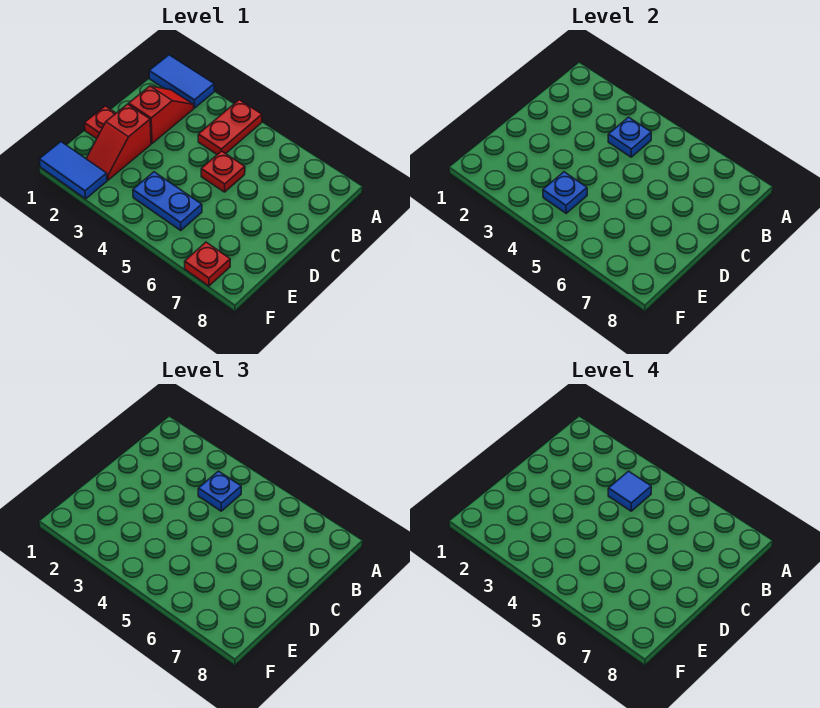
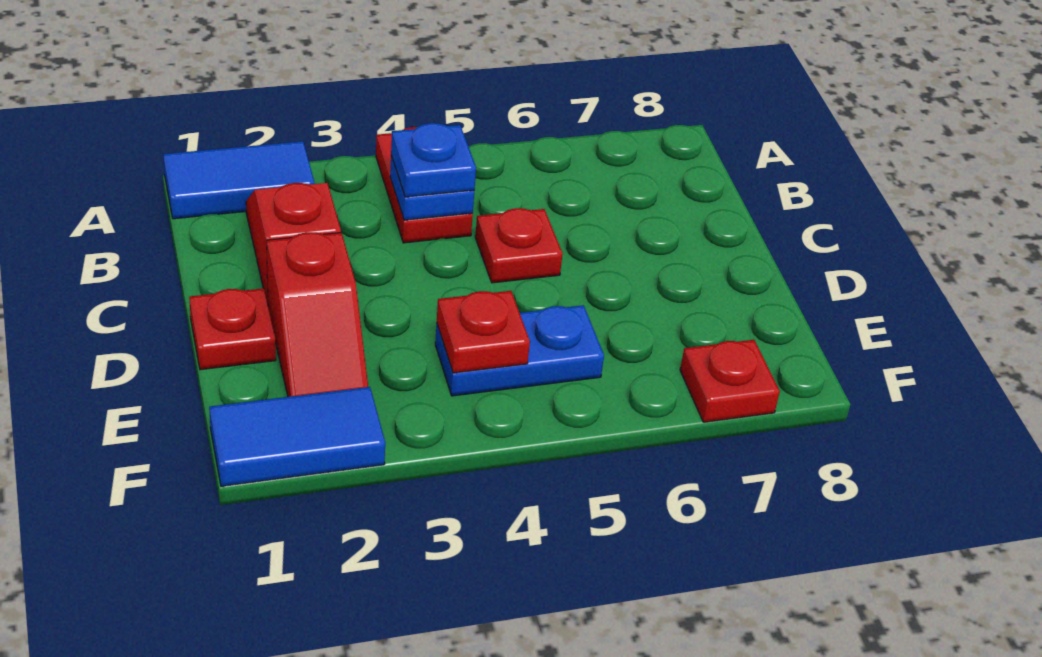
blue 1x1 tile [608,471,651,511] -> none
blue 1x1 plate [543,172,587,213] -> red 1x1 plate [437,291,530,373]

